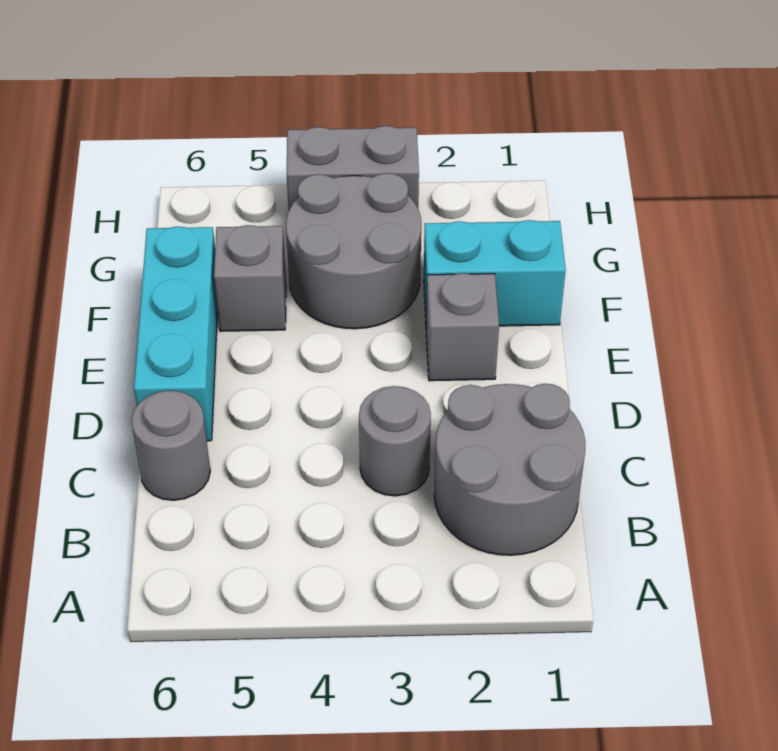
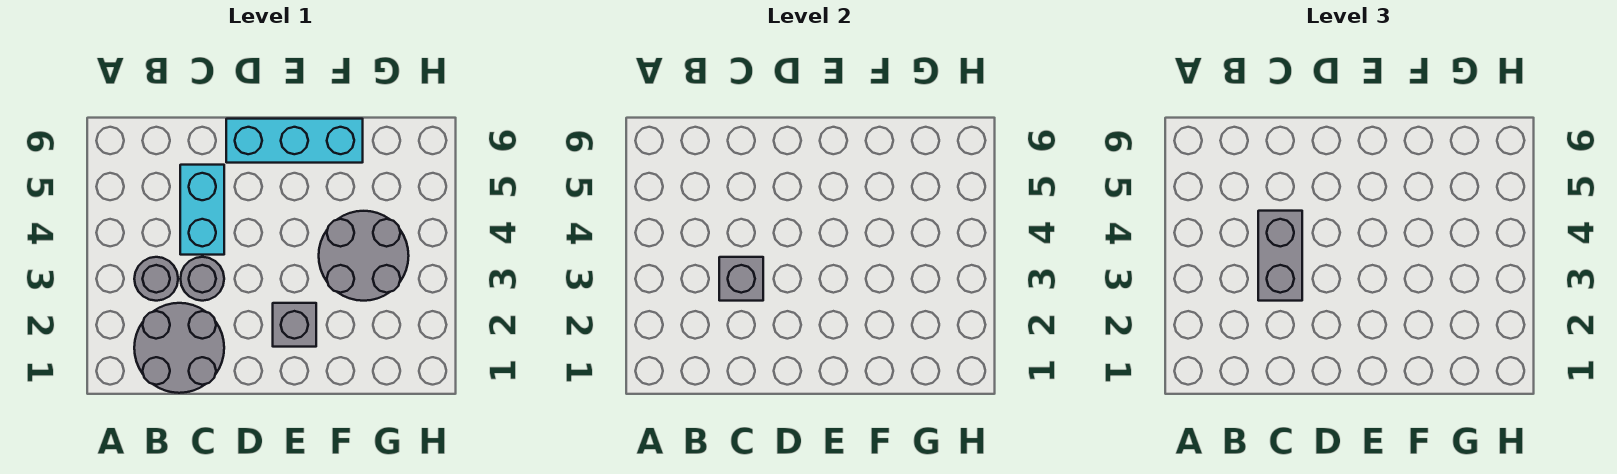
grey 1x1 round brick [132,391,210,500] -> grey 1x1 round brick moved to [134,257,178,301]
cyan 1x2 brick [424,220,566,326] -> cyan 1x2 brick moved to [180,165,224,255]
grey 1x1 brick [214,225,286,331] -> grey 1x1 brick moved to [719,257,763,301]
grey 1x2 brick [287,126,419,209] -> grey 1x2 brick moved to [1258,211,1302,301]

